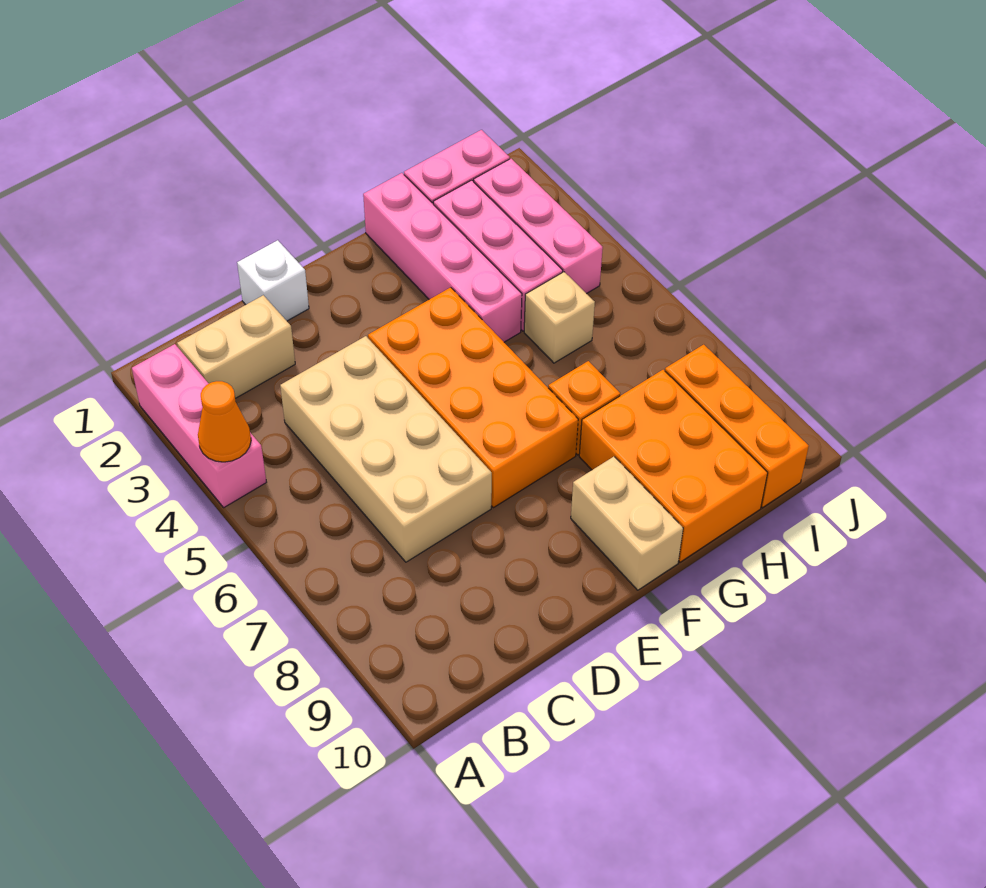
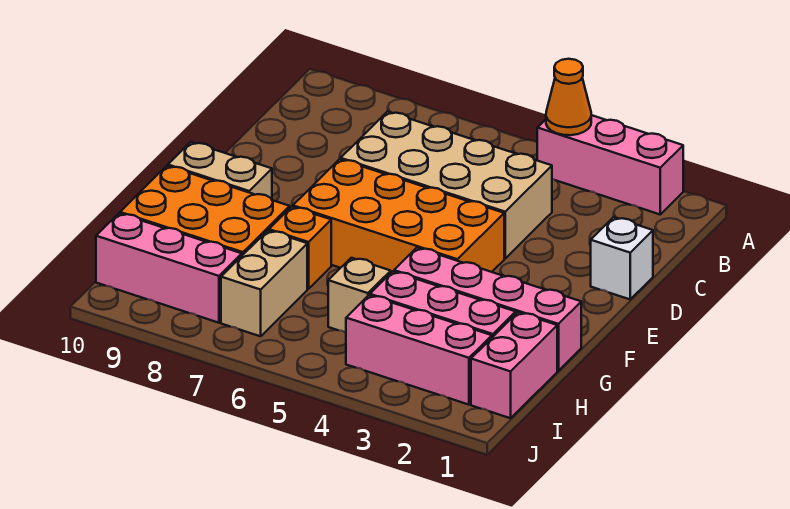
tan 1x2 brick [177,295,295,398] -> tan 1x2 brick moved to [221,231,307,336]
orange 1x3 brick [665,345,809,508] -> pink 1x3 brick [96,213,242,323]

